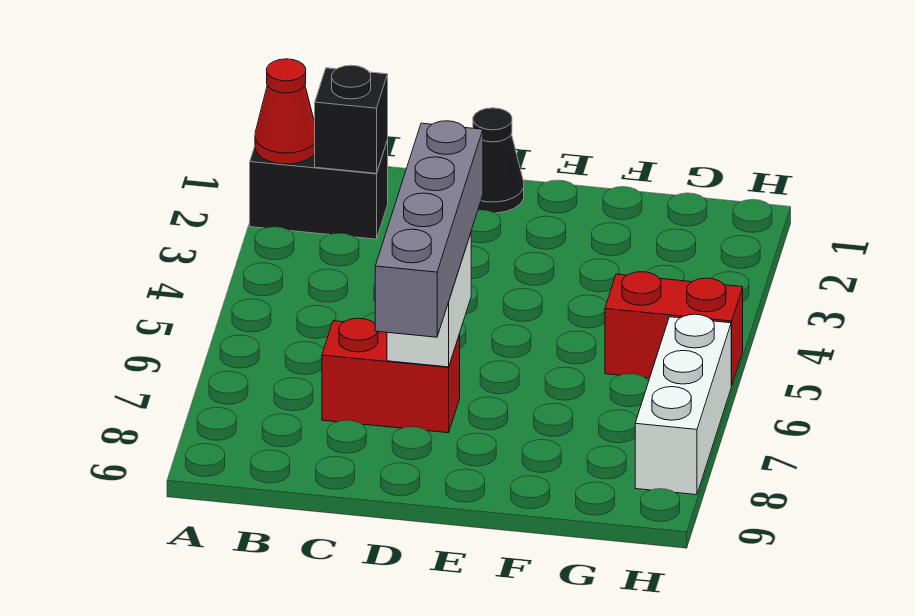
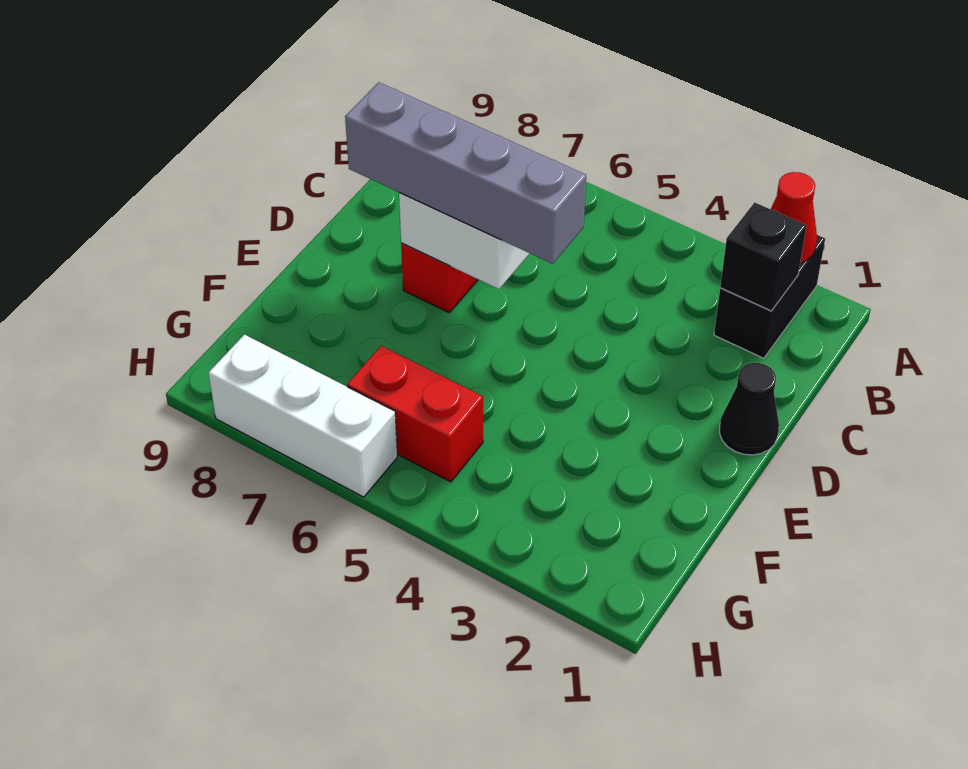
red 1x2 brick [605,272,743,386] -> red 1x2 brick turned to [347,346,483,482]

